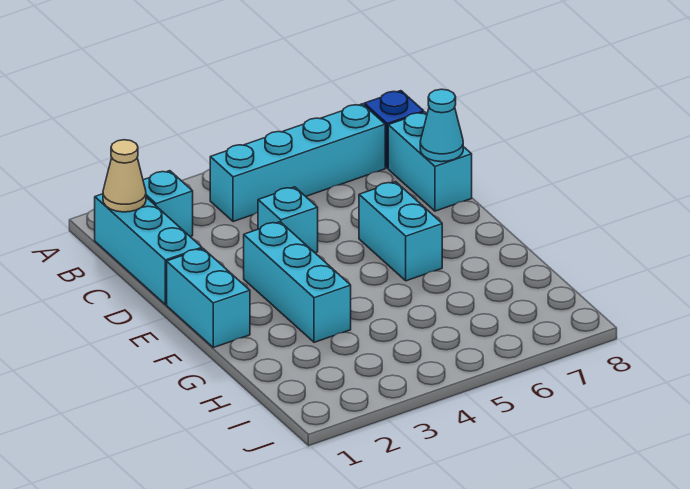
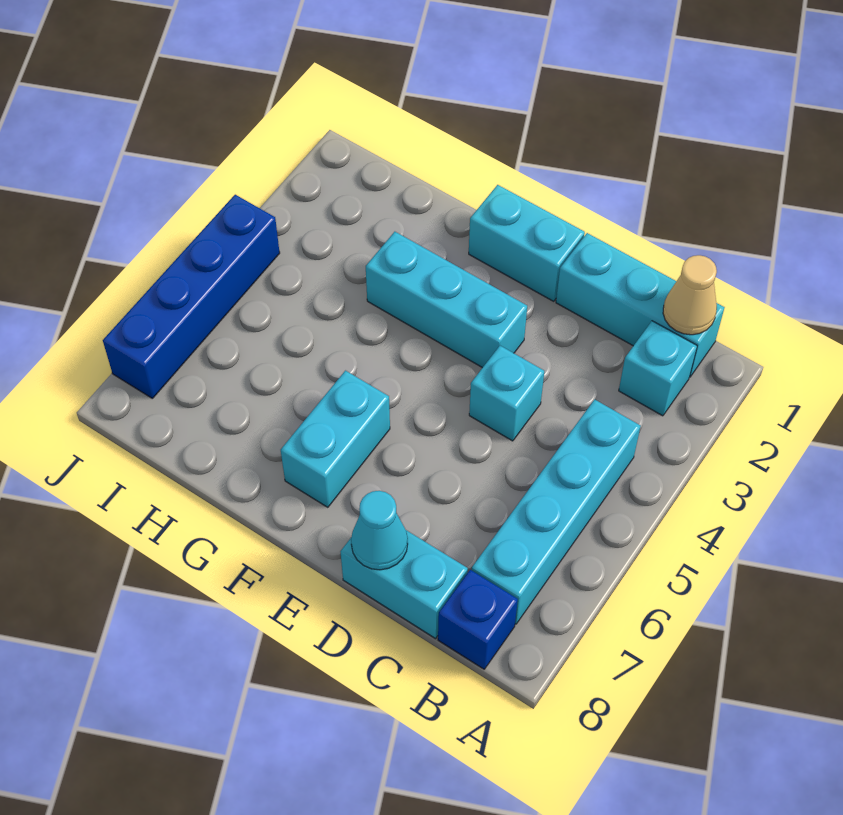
cyan 1x2 brick [359,182,442,281] -> cyan 1x2 brick turned to [281,371,390,507]
none -> blue 1x4 brick [103,195,280,398]

